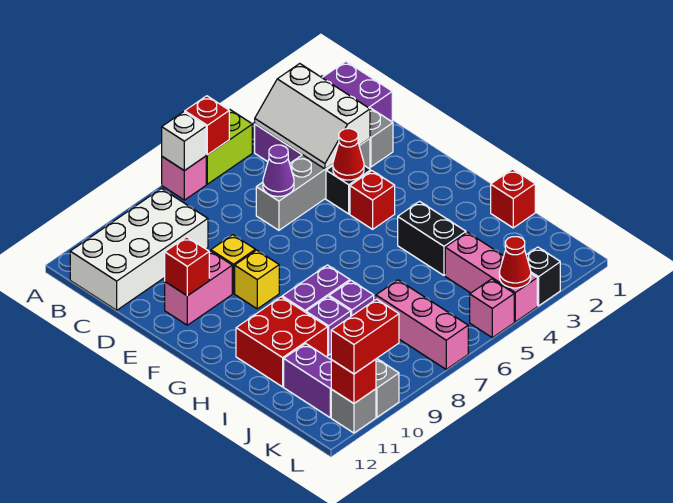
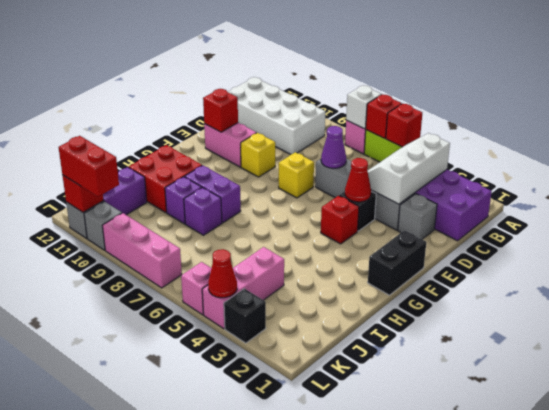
yellow 1x1 brick [235,250,279,309] -> yellow 1x1 brick moved to [279,152,314,198]
black 1x2 brick [398,201,466,275] -> black 1x2 brick moved to [368,230,426,295]
red 1x1 brick [491,169,535,228] -> red 1x1 brick moved to [386,104,422,147]
pink 1x3 brick [376,280,468,369] -> pink 1x3 brick turned to [102,213,182,288]

